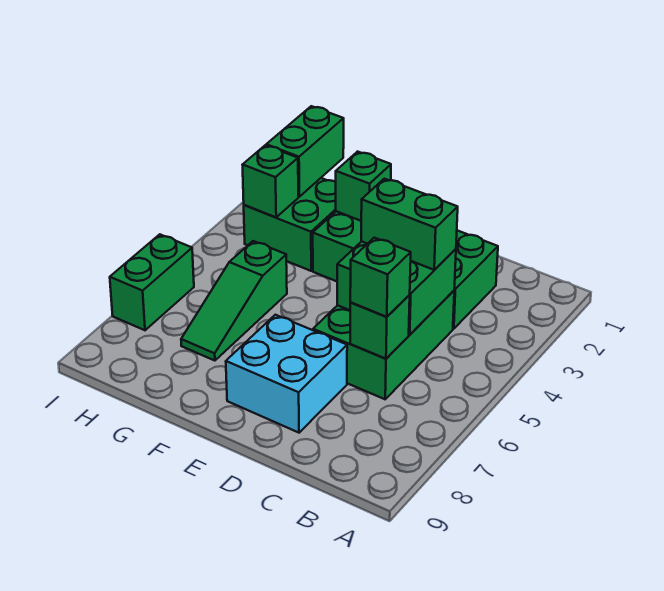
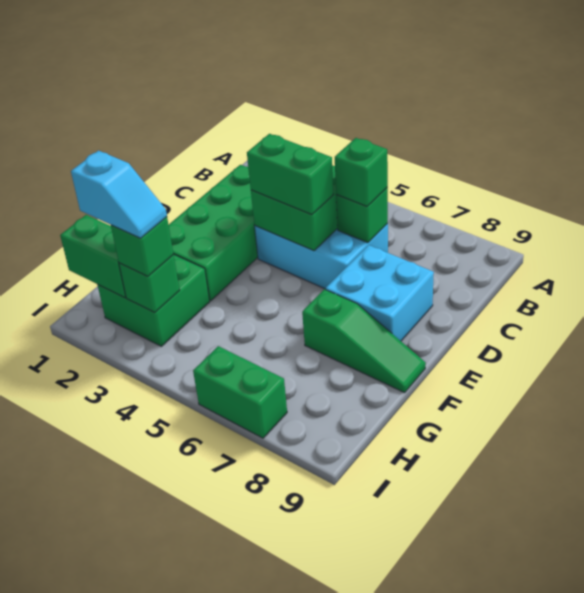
green 2x3 brick [313,291,454,399] -> cyan 2x3 brick [255,223,388,289]
green 1x2 brick [361,179,458,270] -> green 1x2 brick turned to [247,134,334,215]
green 1x1 brick [336,152,391,221] -> green 1x1 brick moved to [111,217,174,276]
green 1x3 slope [181,241,287,361] -> green 1x3 slope moved to [302,289,426,393]
none -> cyan 1x2 slope [71,151,167,238]

